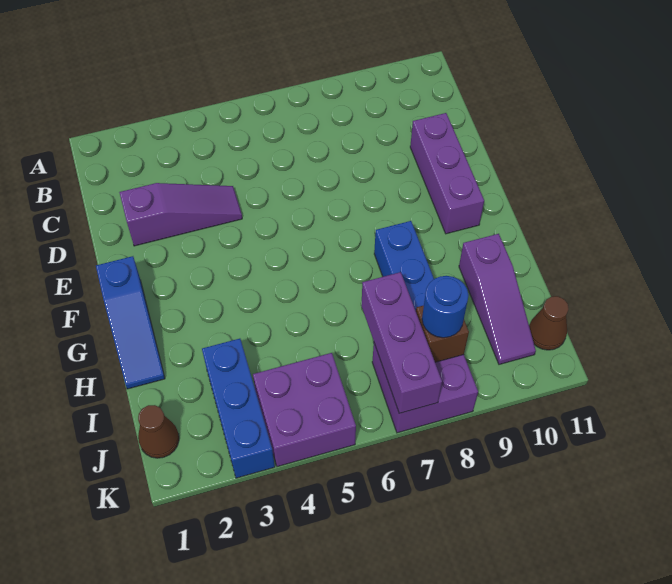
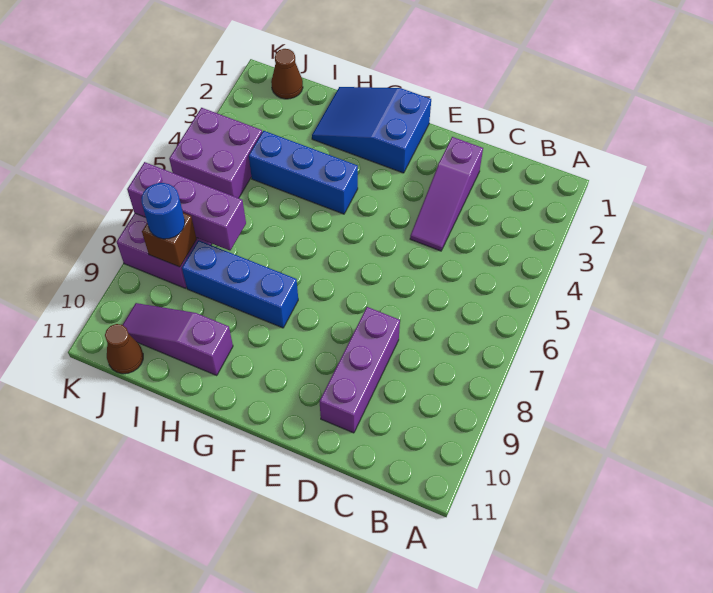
purple 1x3 brick [410,113,484,234] -> purple 1x3 brick turned to [320,307,400,433]
blue 1x3 slope [96,256,165,389] -> blue 2x3 slope [312,87,431,173]
blue 1x3 brick [202,339,275,478] -> blue 1x3 brick moved to [249,131,358,214]

